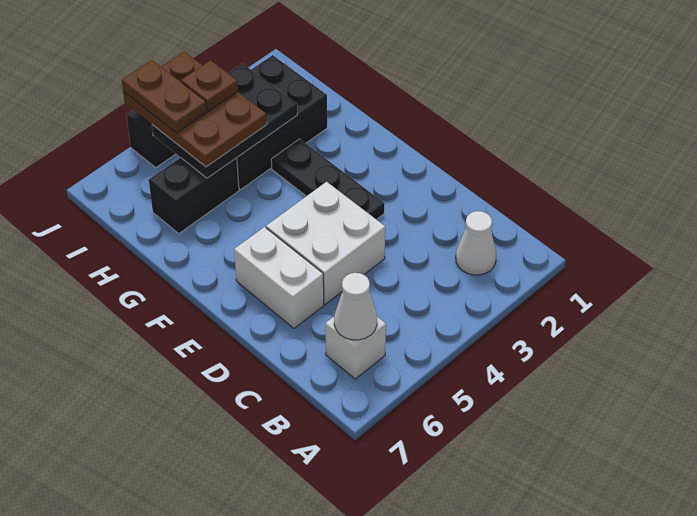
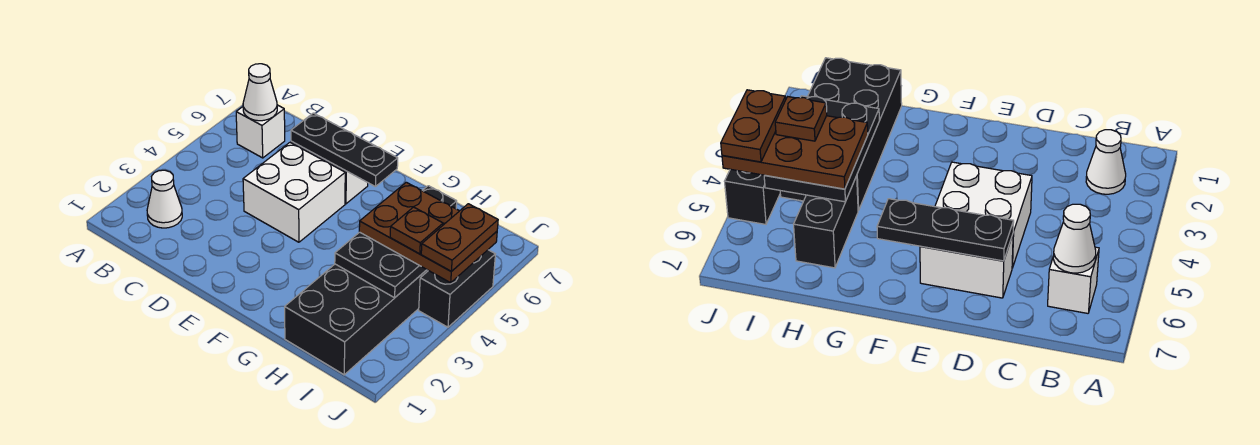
black 1x3 plate [271,139,385,220] -> black 1x3 plate moved to [291,113,398,186]
black 2x3 brick [237,55,327,190] -> black 2x4 brick [285,264,428,375]
brown 1x2 plate [122,60,207,133] -> brown 1x2 plate turned to [421,204,498,271]

